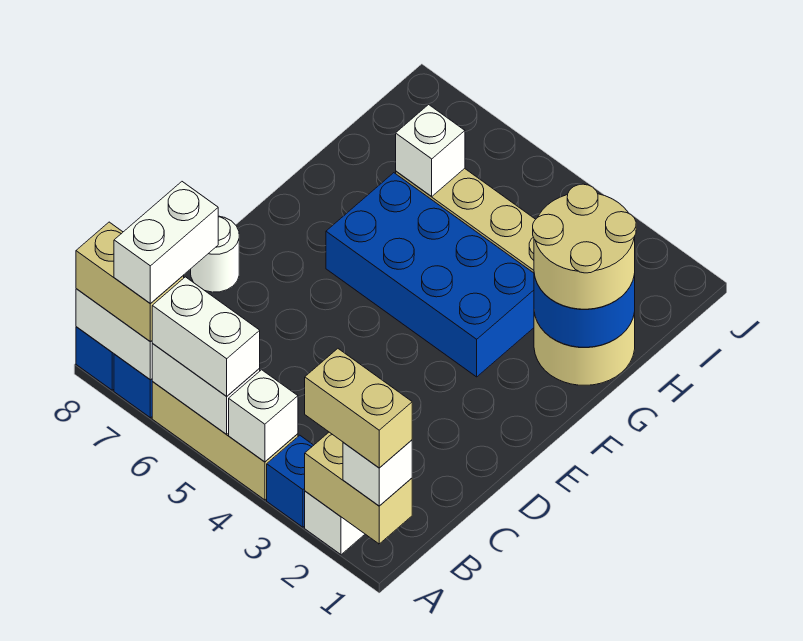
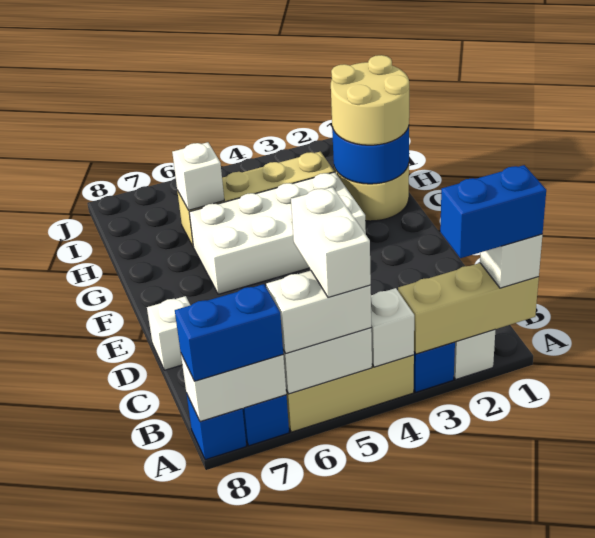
tan 1x2 brick [305,432,412,544] -> tan 1x3 brick [398,263,539,354]
tan 1x2 brick [305,349,412,468] -> blue 1x2 brick [440,165,546,258]
tan 1x2 brick [76,222,184,342] -> blue 1x2 brick [175,284,283,381]
white 1x2 brick [114,182,218,303] -> white 1x2 brick moved to [291,187,371,297]
white 1x1 round brick [191,216,239,292] -> white 1x1 brick [147,296,190,370]
blue 2x4 brick [326,173,534,377] -> white 2x4 brick [189,172,366,294]

